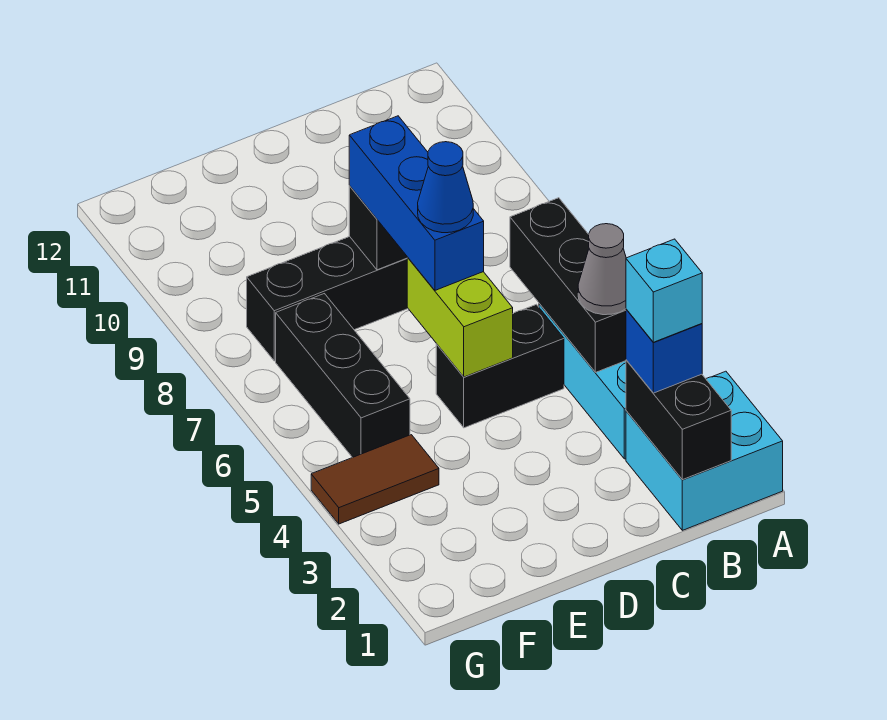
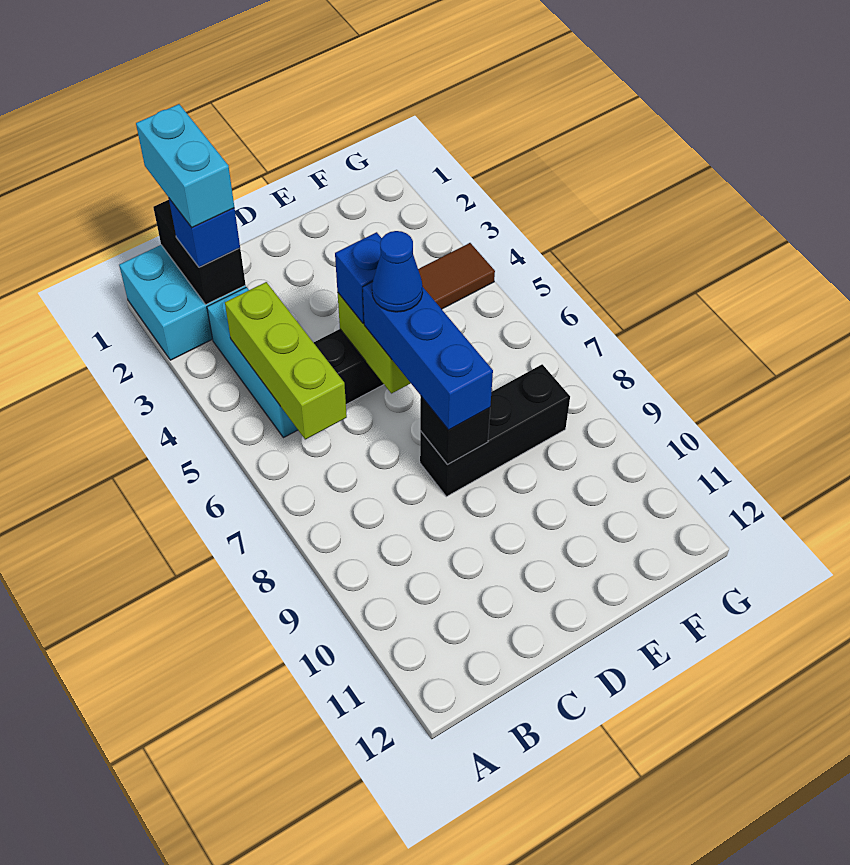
cyan 1x1 brick [626,239,702,342] -> cyan 1x2 brick [136,104,234,228]
black 1x3 brick [510,198,626,372] -> lime 1x3 brick [225,282,347,439]
grey 1x1 cone [578,224,626,315] -> none
none -> blue 1x1 brick [335,232,382,323]
black 1x3 brick [276,294,410,458] -> none

